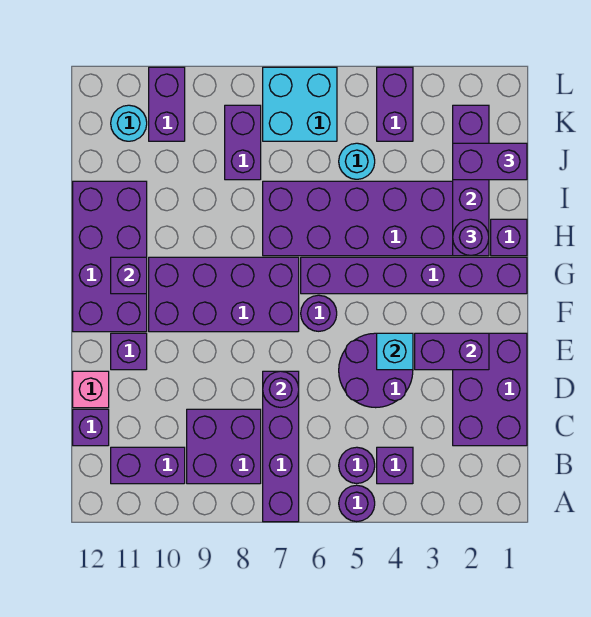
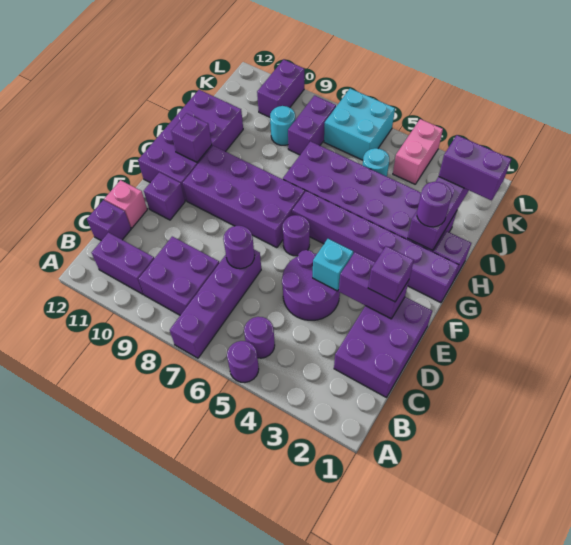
purple 1x1 brick [377,447,413,484] -> purple 1x1 brick moved to [368,246,414,302]
purple 1x2 brick [377,67,413,141] -> pink 1x2 brick [393,119,443,184]
cyan 1x1 round brick [111,105,147,141] -> cyan 1x1 round brick moved to [270,106,295,145]

